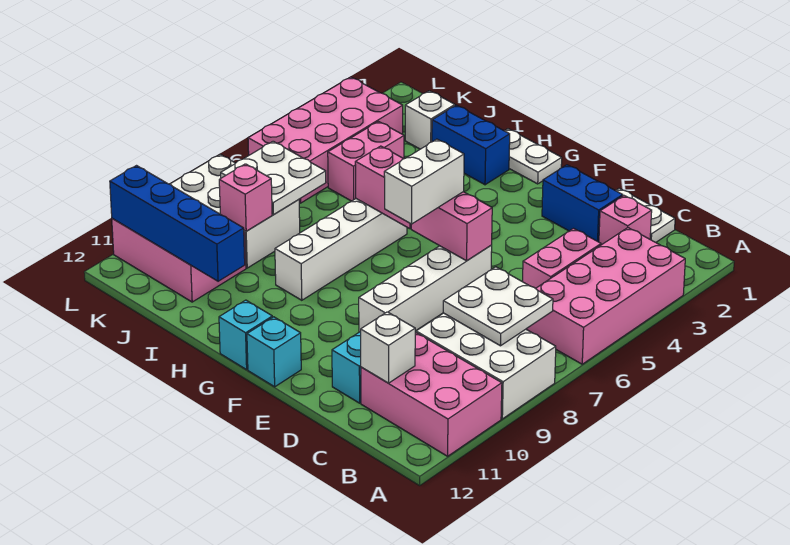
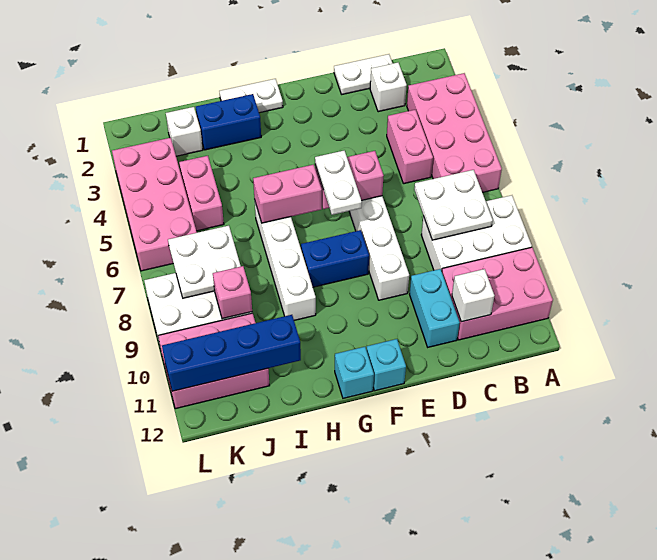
pink 1x1 brick [599,196,652,245] -> white 1x1 brick [370,63,407,112]
blue 1x2 brick [542,165,623,242] -> blue 1x2 brick moved to [301,230,369,287]
white 1x2 brick [384,139,464,224] -> white 1x2 plate [315,151,362,215]

